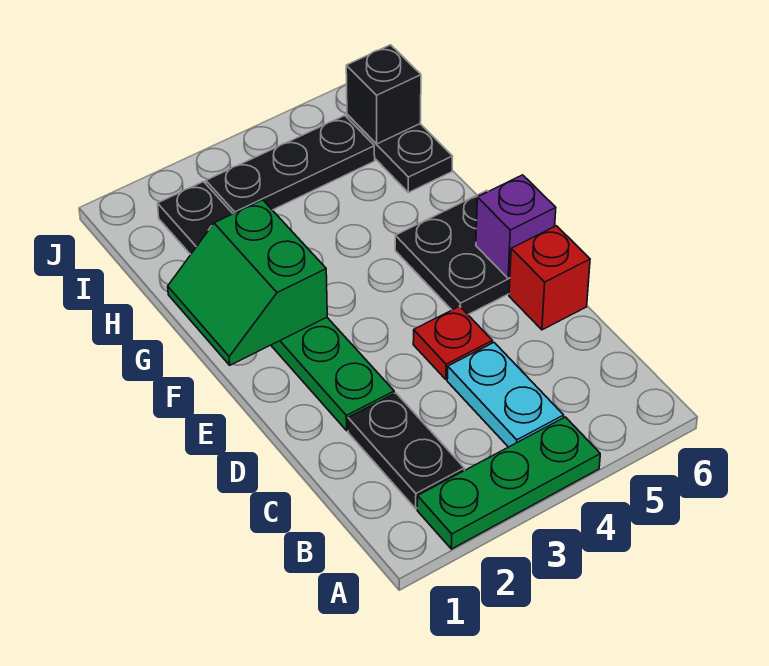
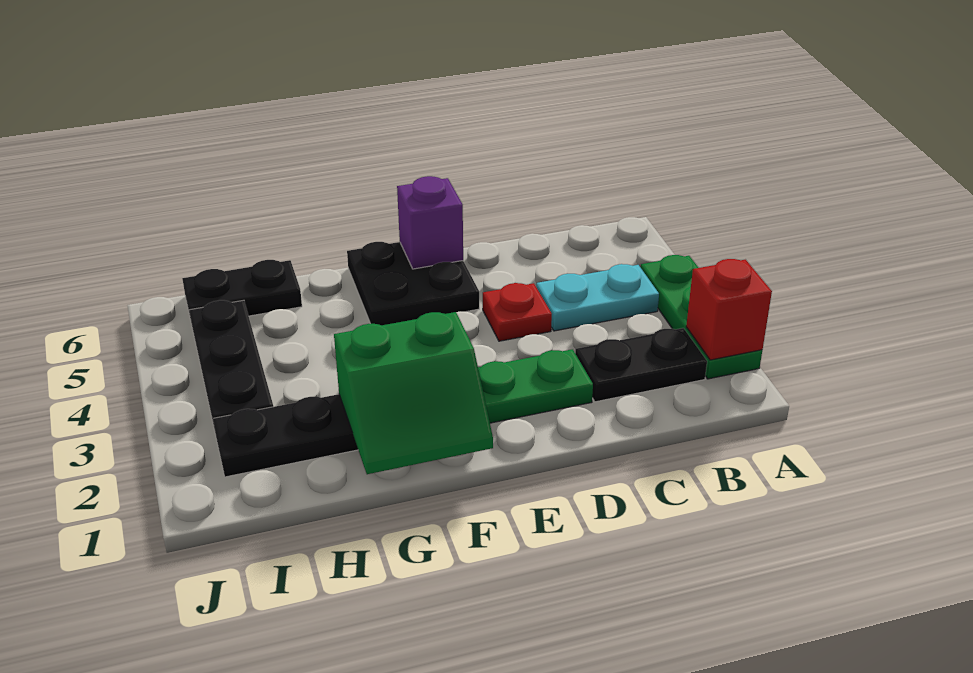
red 1x1 brick [509,226,590,330] -> red 1x1 brick moved to [686,259,772,360]
black 1x1 brick [346,45,421,144] -> none

